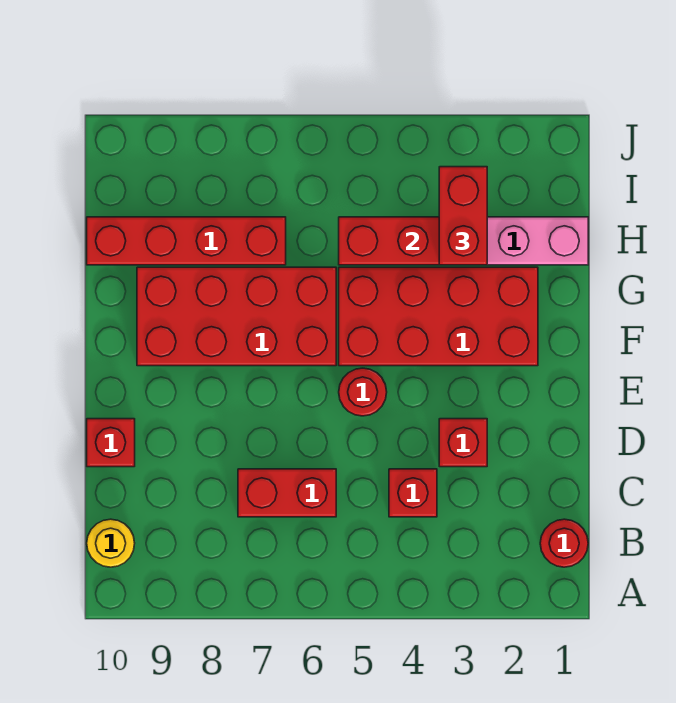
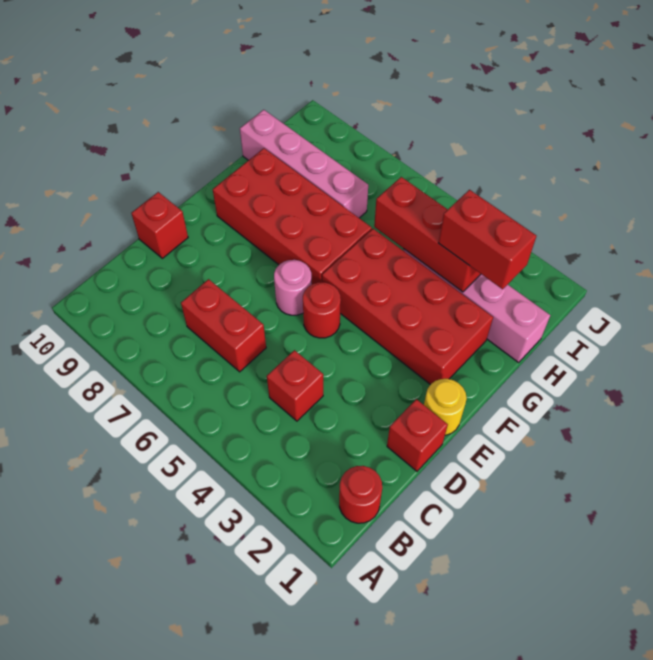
yellow 1x1 round brick [87,519,135,567] -> yellow 1x1 round brick moved to [424,379,467,435]
red 1x1 brick [439,419,487,467] -> red 1x1 brick moved to [387,399,448,471]
none -> pink 1x1 round brick [274,260,312,315]
red 1x2 brick [439,167,487,265] -> red 1x2 brick turned to [439,190,536,289]
red 1x4 brick [87,217,286,265] -> pink 1x4 brick [240,110,368,218]

